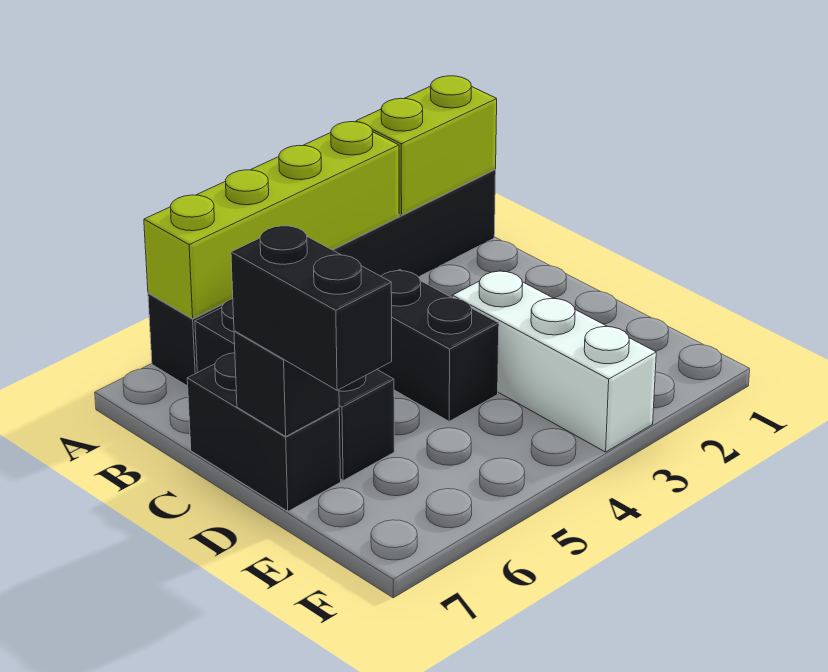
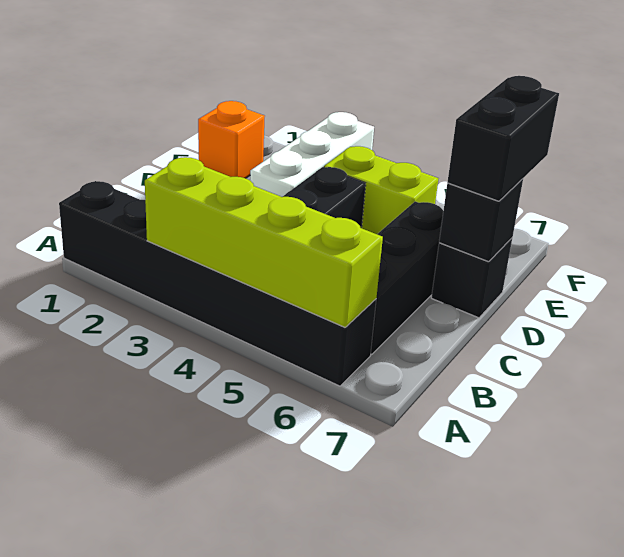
lime 1x2 brick [356,76,497,215] -> lime 1x2 brick moved to [324,146,438,234]
black 1x2 brick [187,353,341,511] -> black 1x1 brick [431,238,512,318]
none -> orange 1x1 brick [198,101,265,178]

